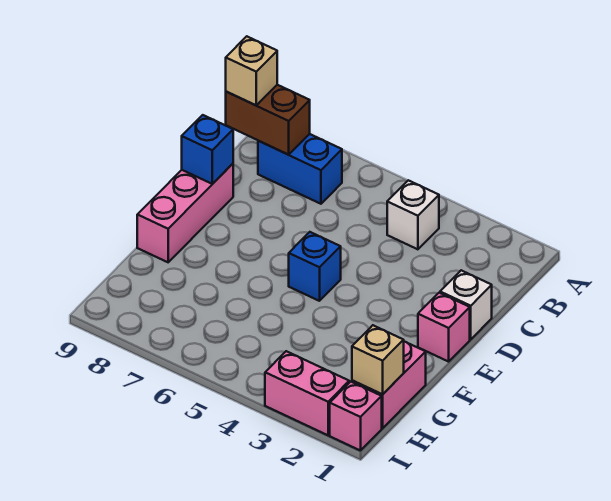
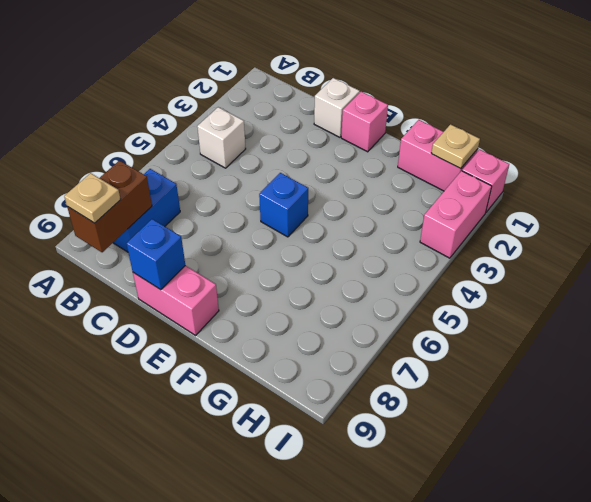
tan 1x1 brick [226,36,277,105] -> tan 1x1 plate [64,173,121,223]
pink 1x3 brick [137,164,233,262] -> pink 1x2 brick [133,266,219,335]
tan 1x1 brick [352,325,404,394] -> tan 1x1 plate [431,124,480,169]

